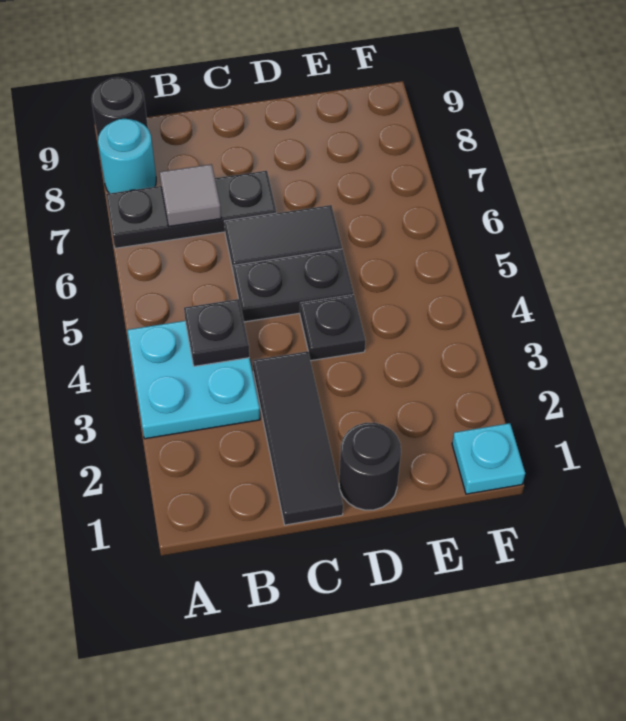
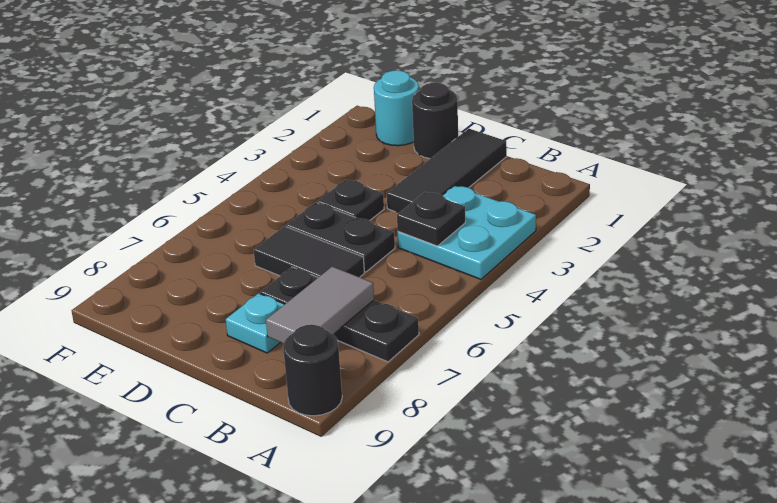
cyan 1x1 round brick [98,119,156,193] -> cyan 1x1 round brick moved to [374,70,419,146]
grey 1x1 tile [160,164,221,226] -> grey 1x2 tile [266,267,374,344]
cyan 1x1 plate [452,423,525,494] -> cyan 1x1 plate moved to [226,293,285,353]

